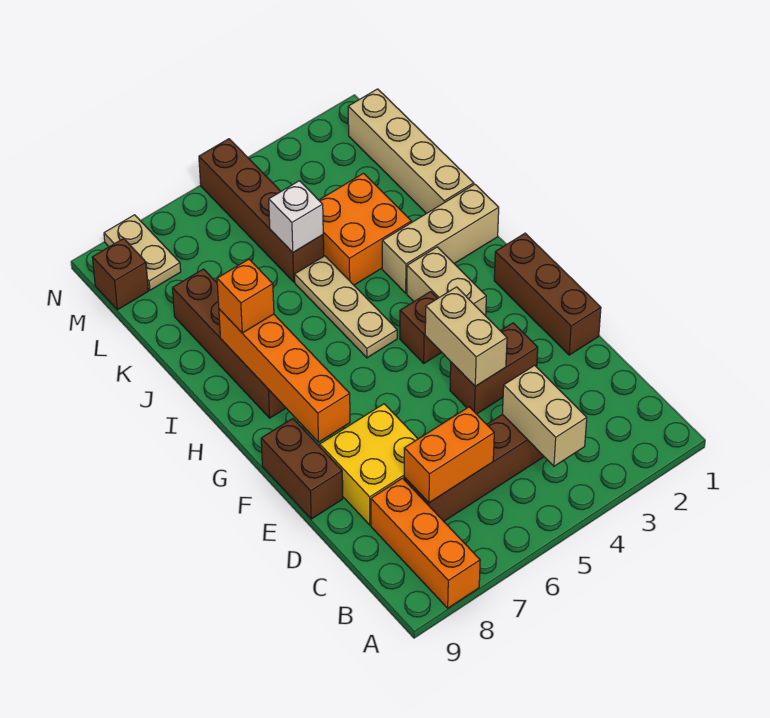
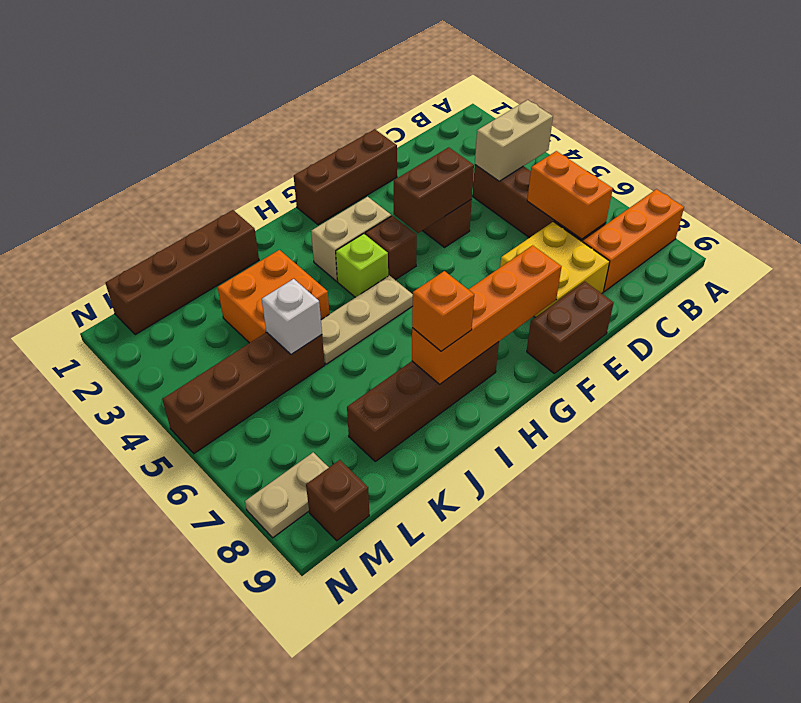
tan 1x2 brick [425,287,507,386] -> brown 1x2 brick [394,147,474,233]
none -> lime 1x1 brick [336,234,388,297]
tan 1x3 brick [382,184,499,293] -> none
tan 1x4 brick [348,89,474,214] -> brown 1x4 brick [106,210,259,335]

